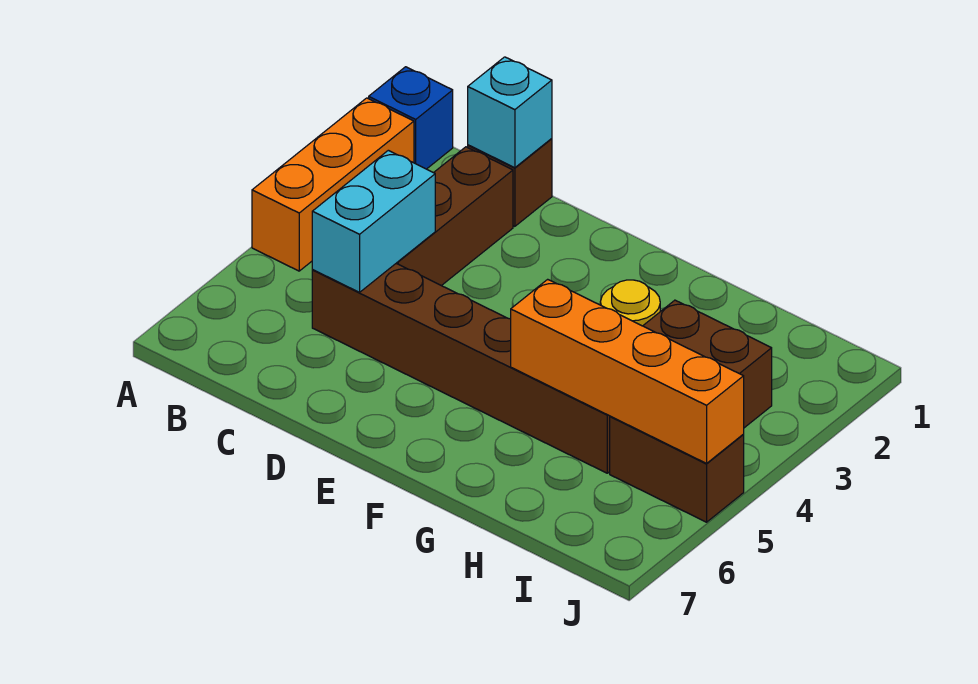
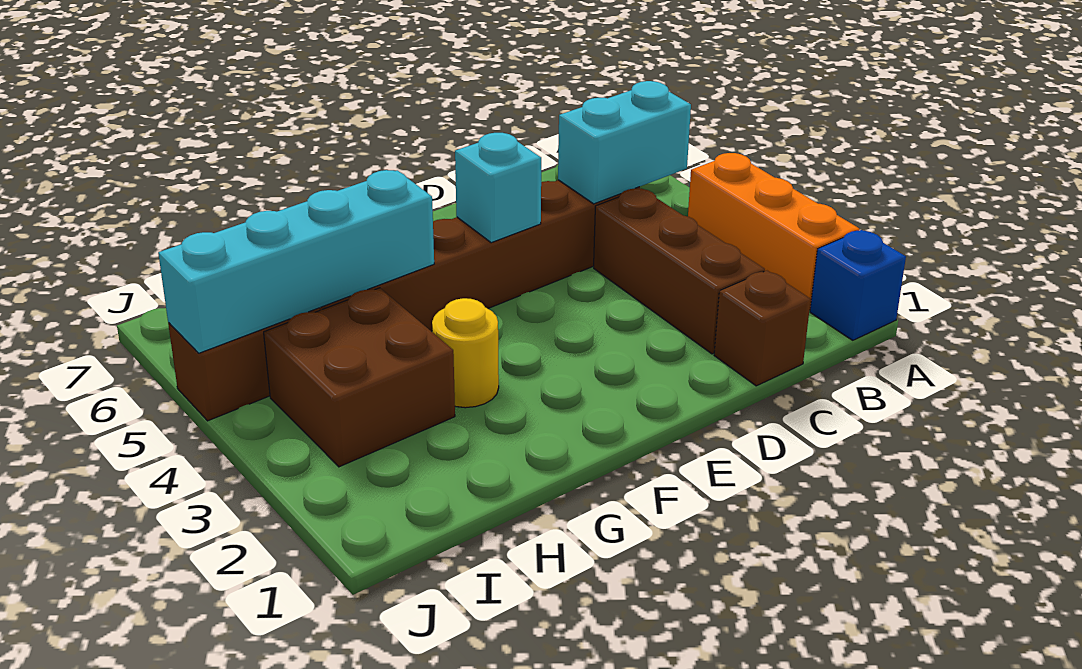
cyan 1x1 brick [468,57,552,168] -> cyan 1x1 brick moved to [455,133,541,243]
cyan 1x2 brick [312,150,435,292] -> cyan 1x2 brick turned to [558,81,691,204]
orange 1x4 brick [511,279,744,463] -> cyan 1x4 brick [158,170,434,353]

